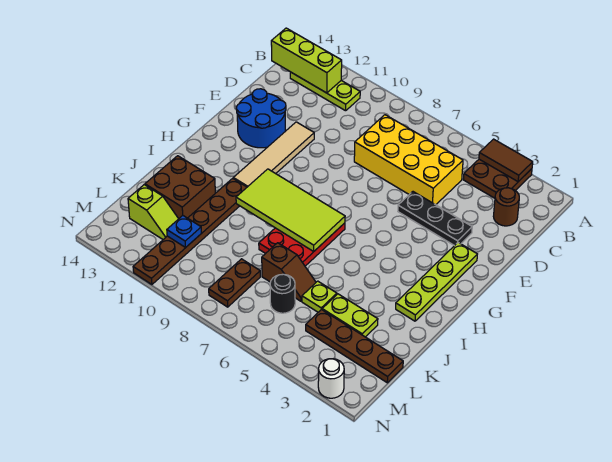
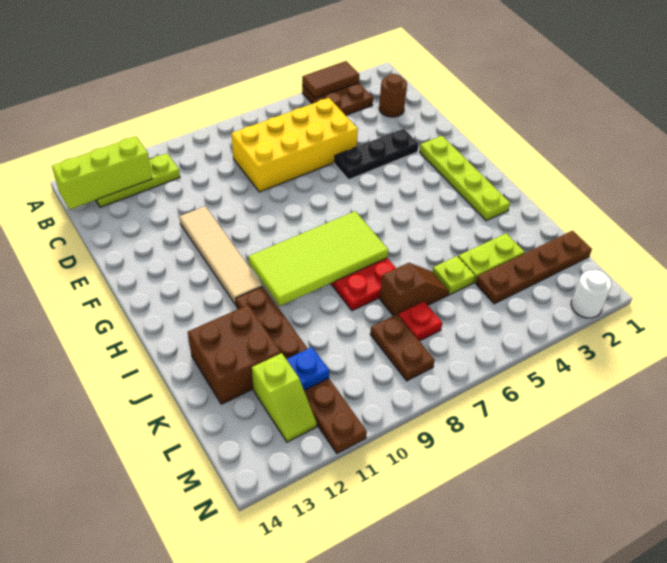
blue 2x2 round brick [236,89,286,148] -> none
black 1x1 round brick [270,274,295,313] -> none
none -> red 1x1 plate [398,302,442,341]
lime 1x2 slope [128,185,178,239] -> lime 1x2 slope turned to [252,353,317,442]

